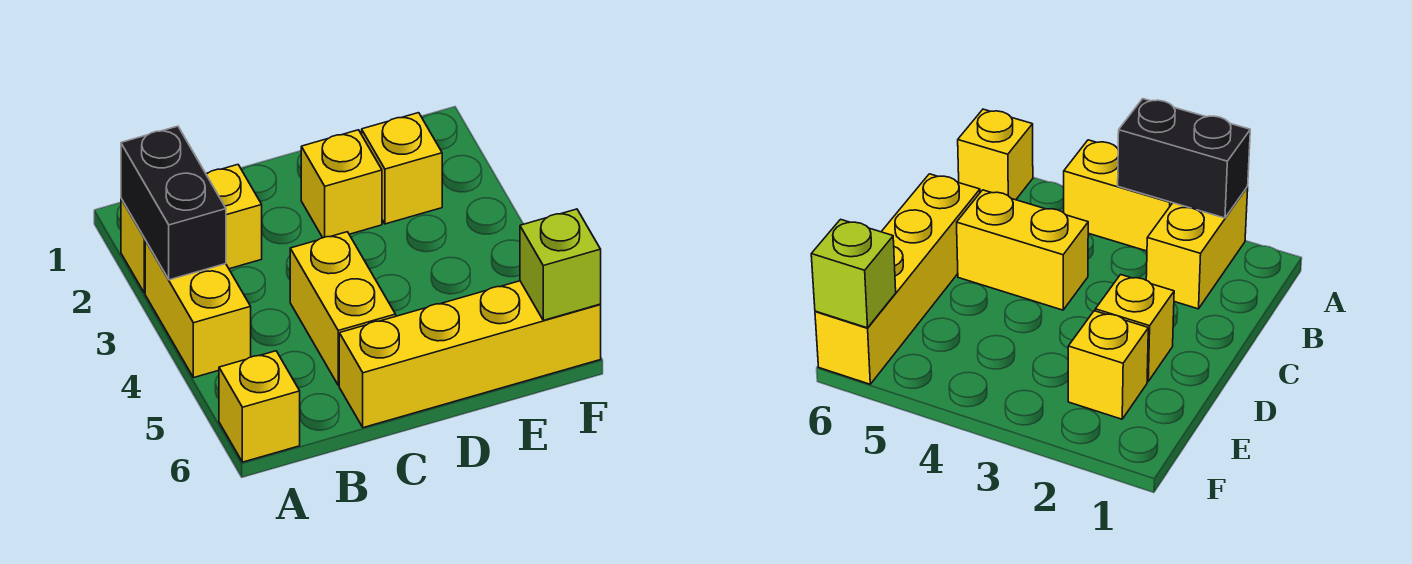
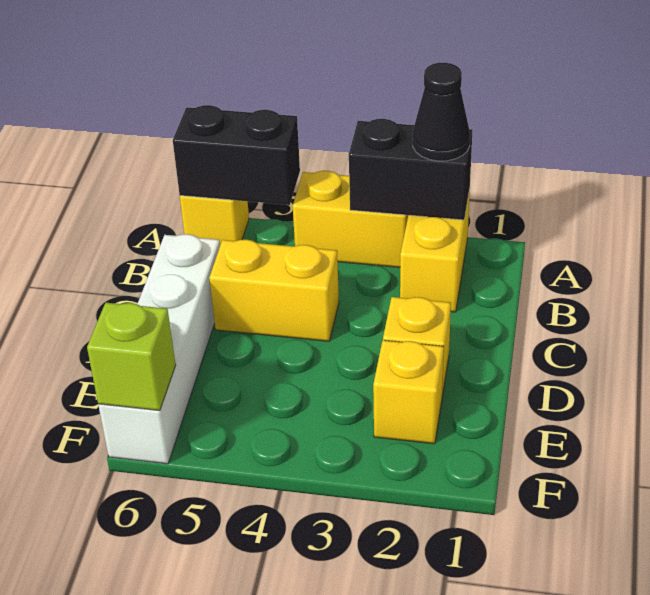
none -> black 1x1 cone [413,63,470,161]
none -> black 1x2 brick [173,105,300,205]
yellow 1x4 brick [339,281,601,428] -> white 1x4 brick [98,234,220,464]

